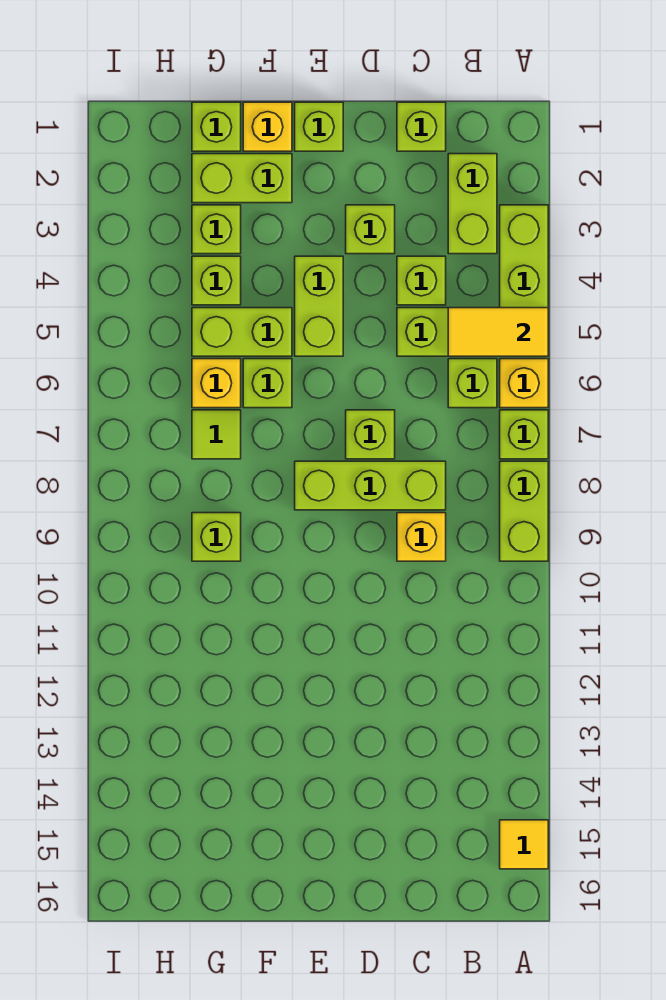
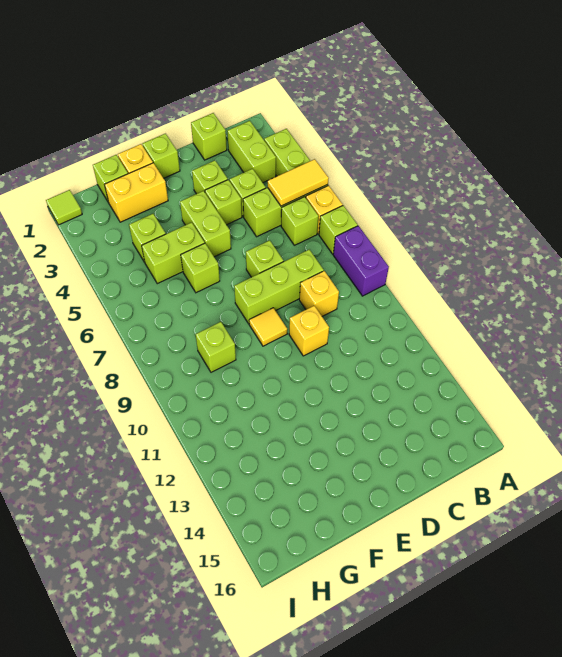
lime 1x2 brick [500,461,548,561] -> purple 1x2 brick [333,226,389,296]
yellow 1x1 tile [500,820,548,869] -> yellow 1x1 tile moved to [249,308,287,346]
lime 1x2 brick [192,154,292,203] -> yellow 1x2 brick [104,163,168,222]
lime 1x1 brick [192,205,241,254] -> lime 1x1 brick moved to [205,180,242,225]
yellow 1x1 brick [192,359,241,408] -> yellow 1x1 brick moved to [289,306,329,356]
lime 1x1 tile [192,410,241,459] -> lime 1x1 tile moved to [46,190,82,225]

